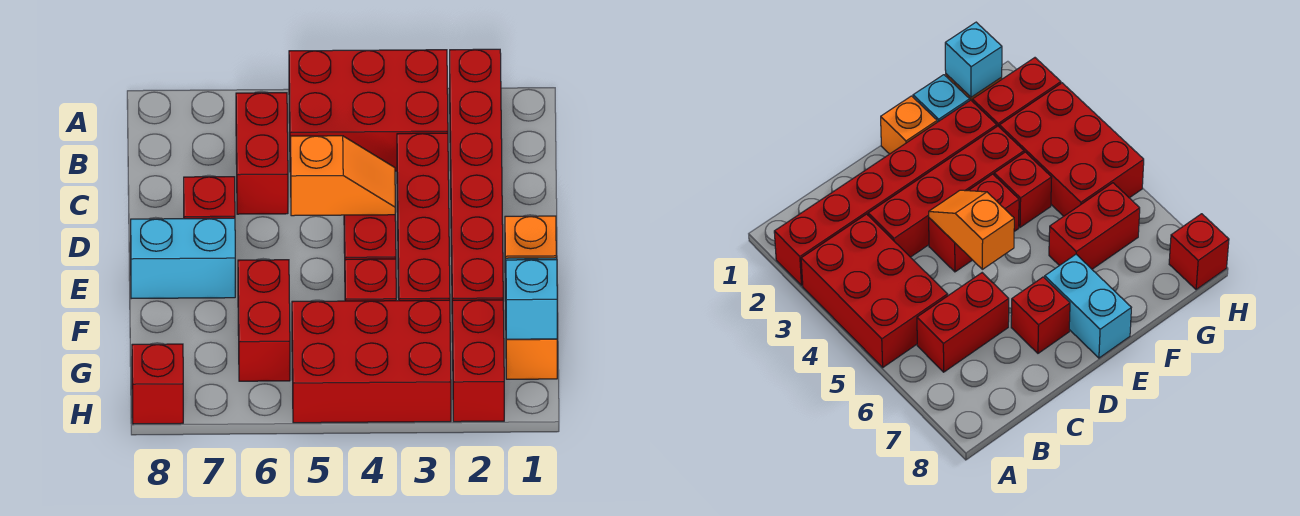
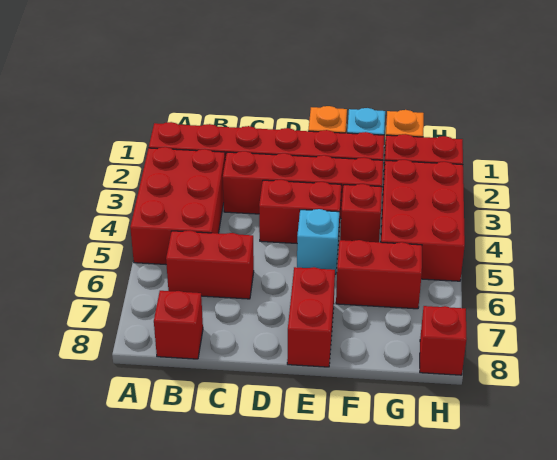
orange 1x2 slope [291,136,395,216] -> none
red 1x1 brick [184,177,235,219] -> red 1x1 brick moved to [154,291,203,359]
cyan 1x2 brick [131,218,235,299] -> red 1x2 brick [287,267,335,367]
cyan 1x1 brick [506,260,557,339] -> cyan 1x1 brick moved to [297,209,339,274]

